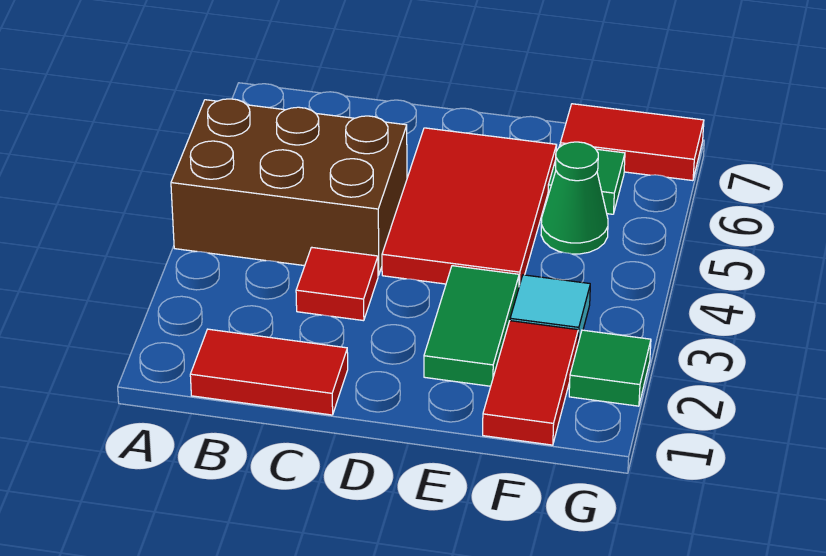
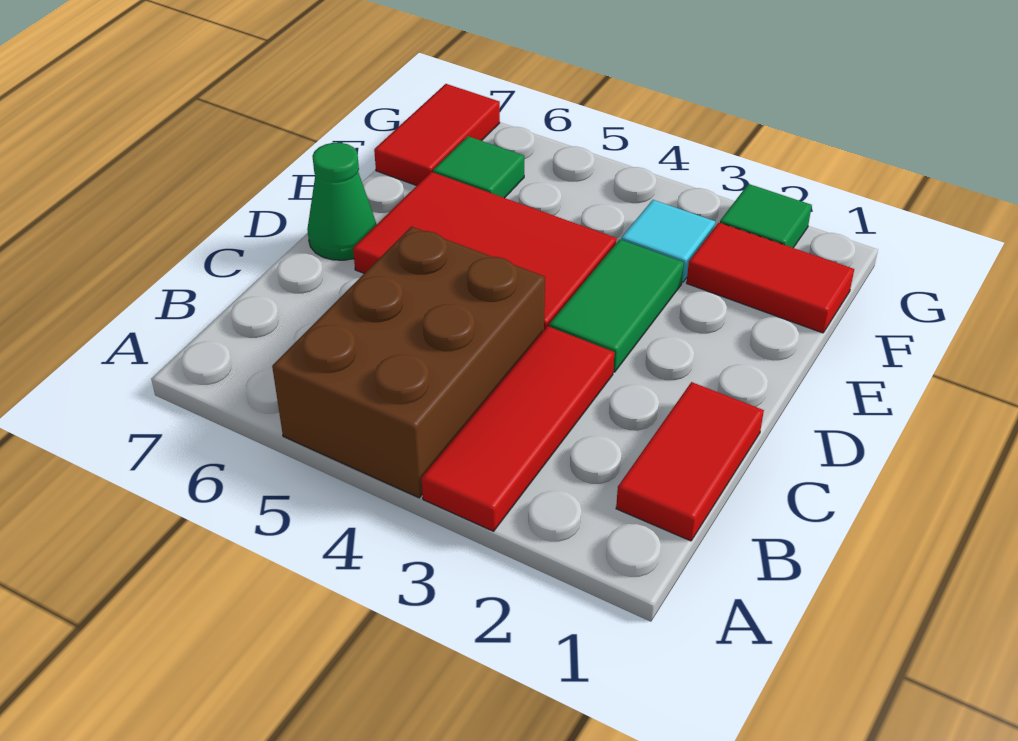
red 1x1 tile [296,247,378,321] -> red 1x3 tile [422,326,615,531]
green 1x2 tile [424,266,519,386] -> green 1x2 tile turned to [549,239,684,372]
green 1x1 cone [541,142,608,254] -> green 1x1 cone moved to [307,143,377,260]

